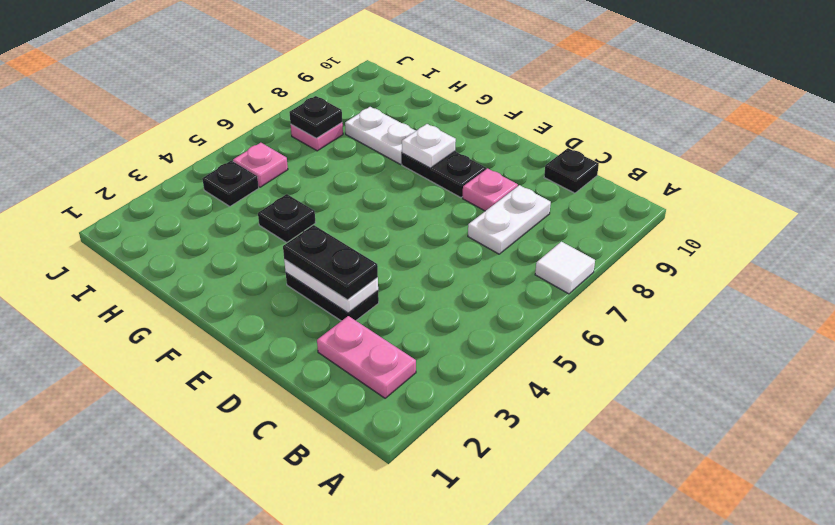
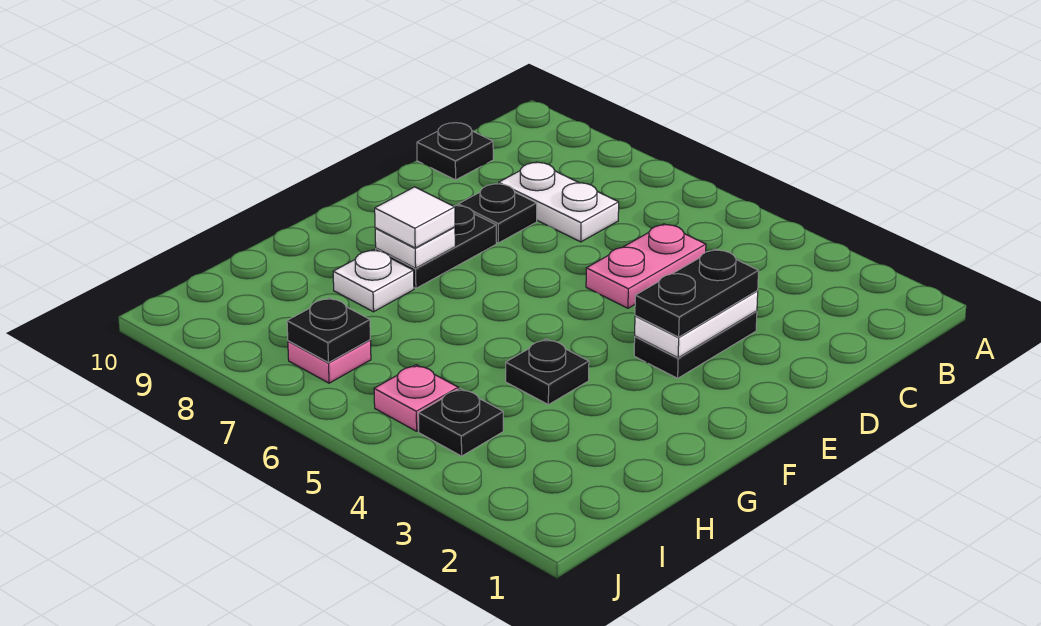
white 1x1 tile [535,242,595,294] -> white 1x1 tile moved to [375,187,455,248]
pink 1x2 plate [317,316,416,398] -> pink 1x2 plate moved to [586,224,706,308]
pink 1x1 plate [463,168,518,211] -> black 1x1 plate [458,183,537,243]
white 1x2 plate [345,107,416,164] -> white 1x1 plate [333,250,414,312]

